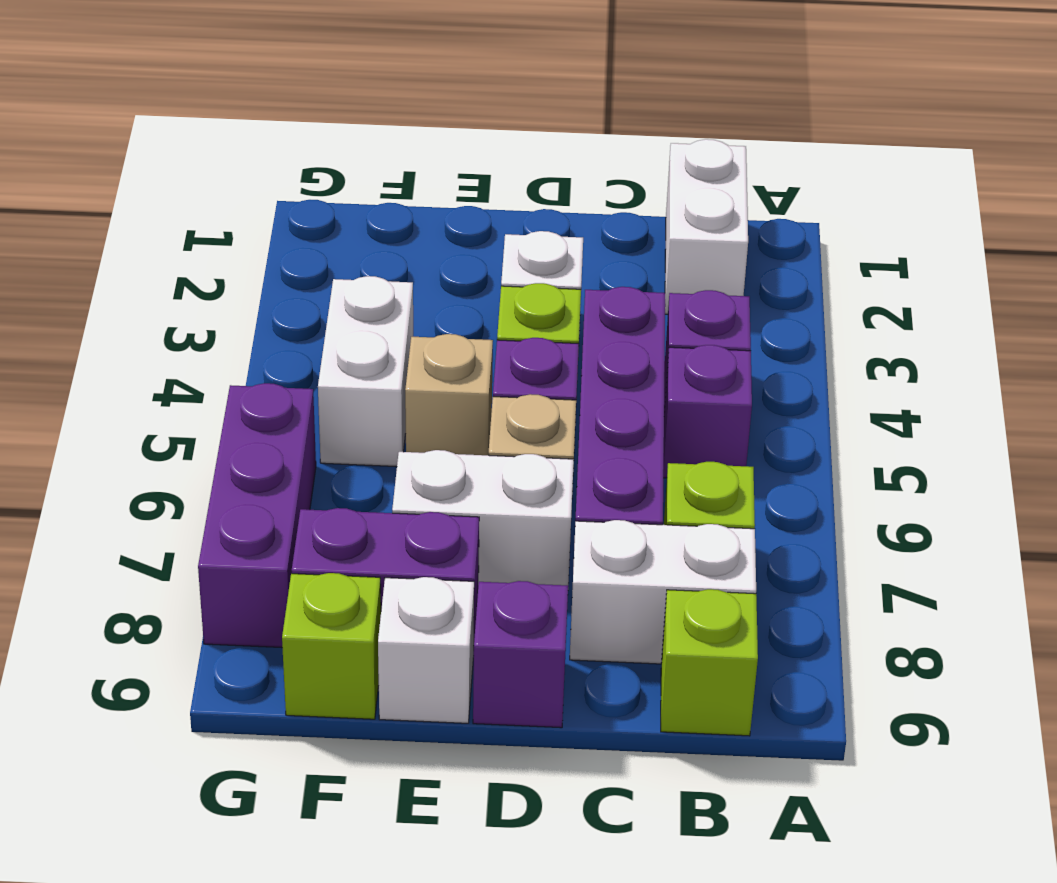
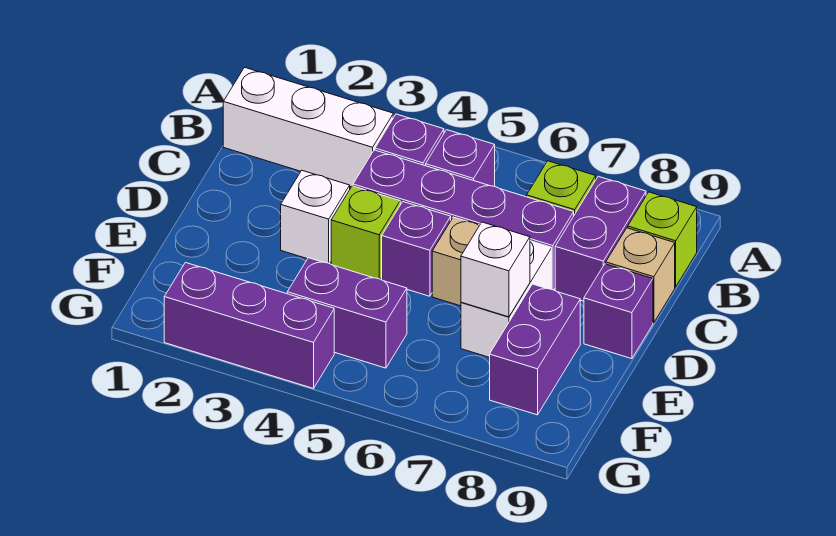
white 1x2 brick [665,139,748,314] -> white 1x3 brick [223,67,393,187]
white 1x2 brick [570,520,756,664] -> purple 1x2 brick [555,176,646,301]
tan 1x1 brick [405,334,493,455] -> tan 1x1 brick moved to [606,228,675,323]
white 1x1 brick [378,577,474,723] -> white 1x1 brick moved to [461,222,530,317]
white 1x2 brick [318,276,413,467] -> purple 1x2 brick [287,258,407,368]
lime 1x1 brick [282,573,381,719] -> none
purple 1x3 brick [198,383,316,648] -> purple 1x3 brick moved to [164,263,334,388]

